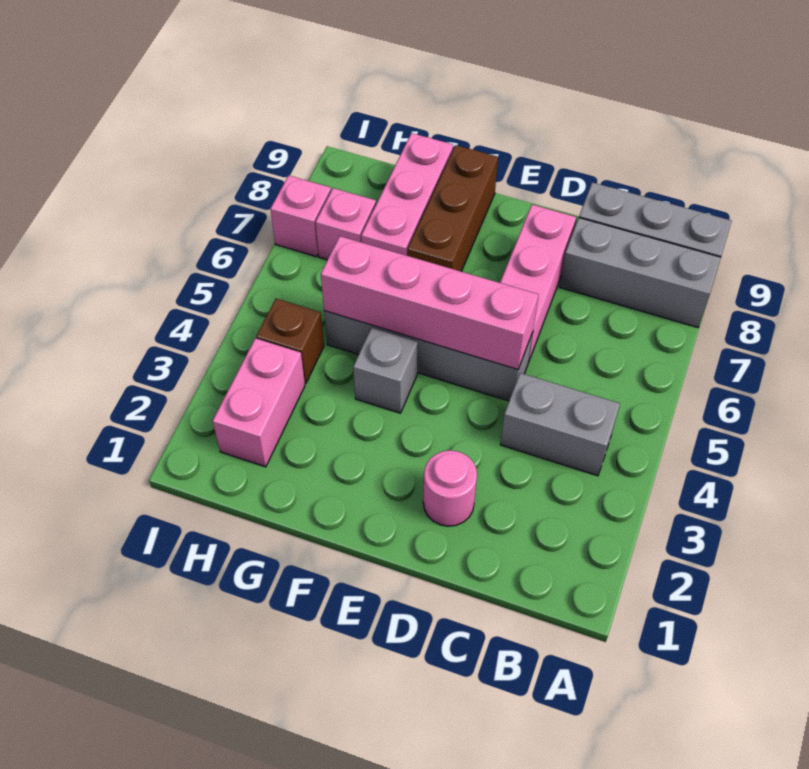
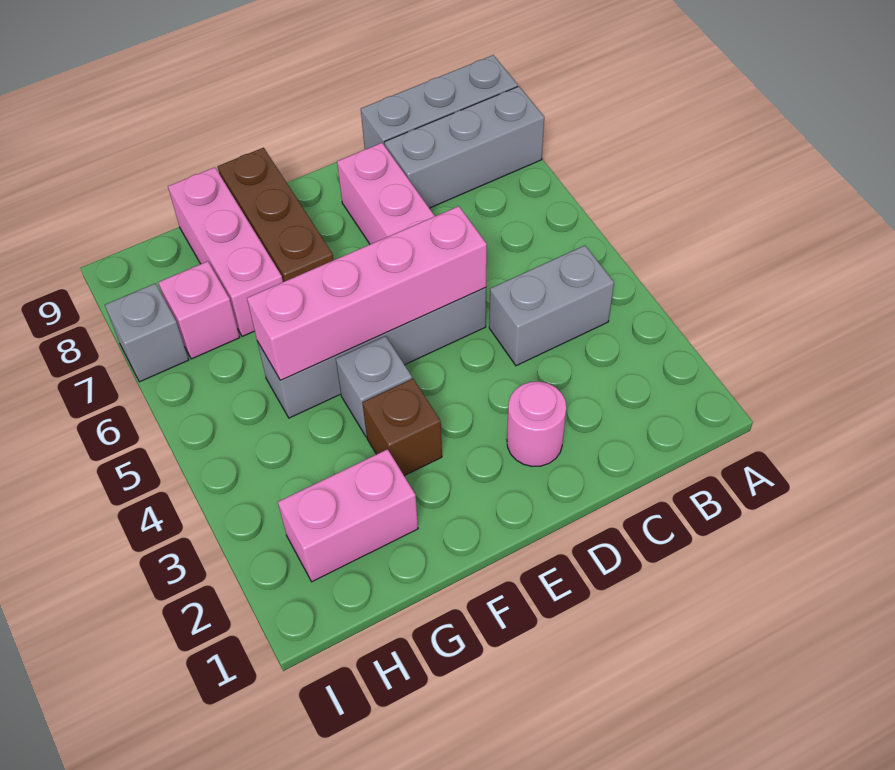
pink 1x2 brick [213,338,305,467] -> pink 1x2 brick turned to [278,449,418,582]
brown 1x1 brick [256,299,324,383] -> brown 1x1 brick moved to [362,379,442,476]
pink 1x1 brick [270,175,331,257] -> grey 1x1 brick [105,283,189,382]

